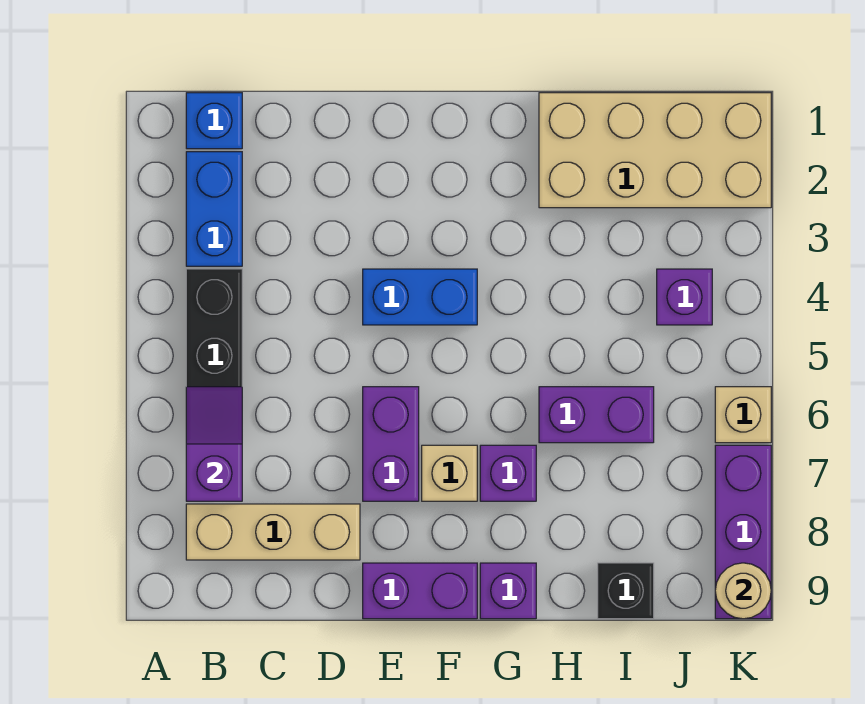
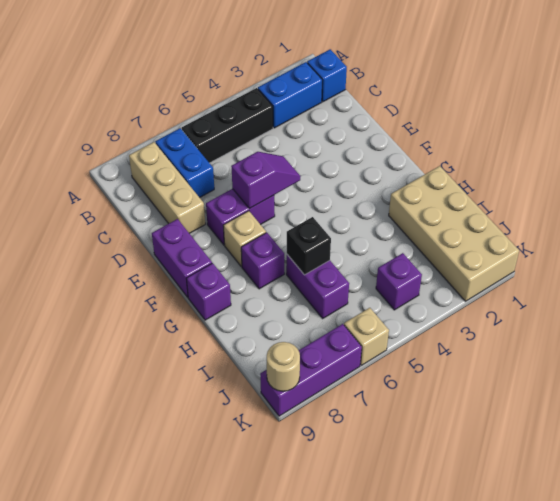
purple 1x2 slope [186,387,242,501] -> purple 1x2 slope moved to [231,152,300,209]
blue 1x2 brick [363,269,477,325] -> blue 1x2 brick moved to [155,128,214,198]
black 1x1 brick [598,563,654,619] -> black 1x1 brick moved to [287,217,331,275]

